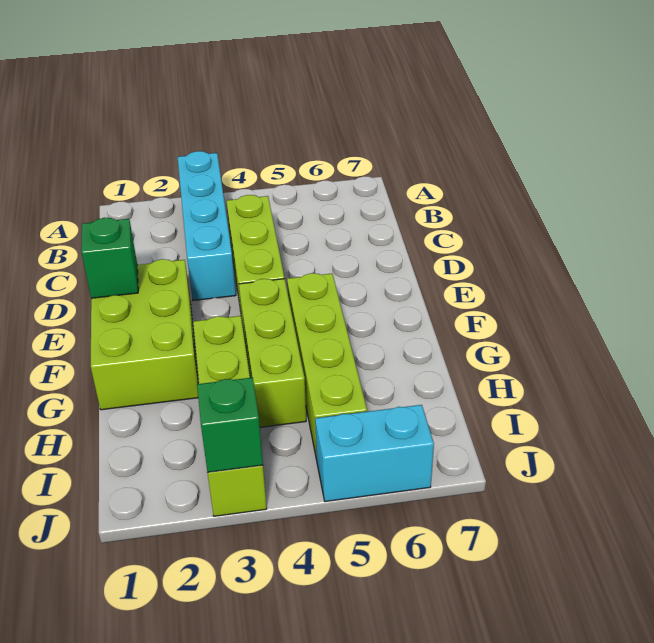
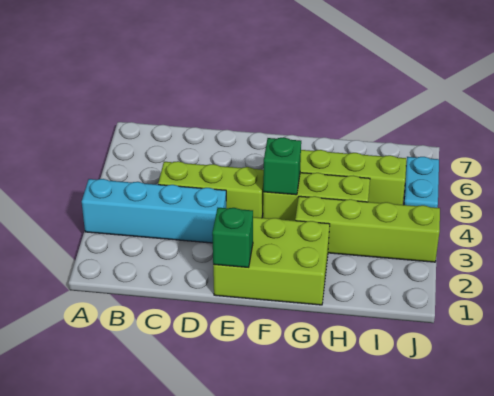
green 1x1 brick [197,377,263,472] -> green 1x1 brick moved to [263,137,301,195]
cyan 1x2 brick [315,405,434,502] -> cyan 1x2 plate [404,157,439,208]

